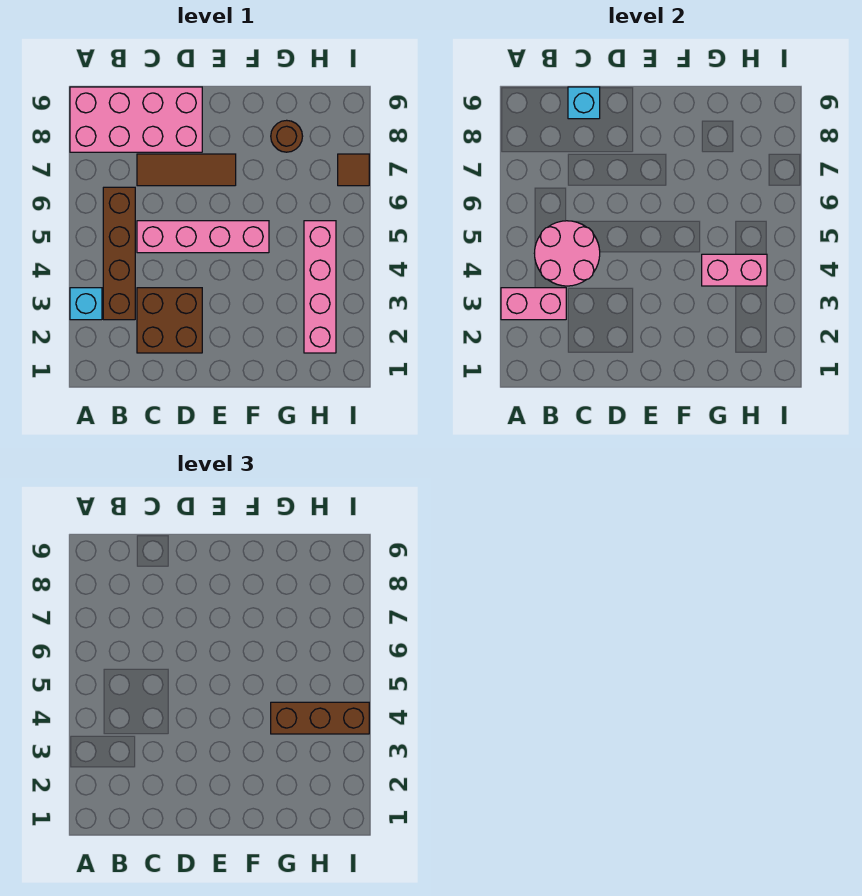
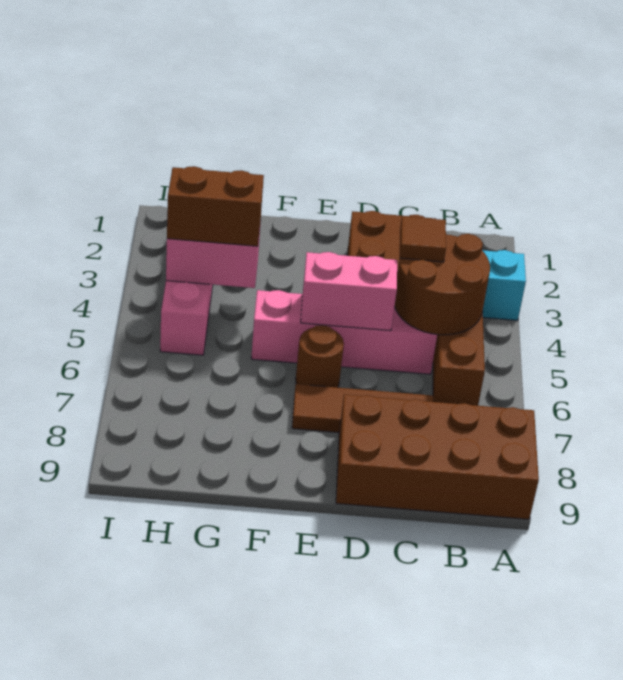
pink 1x2 brick [501,288,566,320] -> pink 1x2 brick moved to [301,252,397,331]
pink 2x4 brick [70,87,202,152] -> brown 2x4 brick [336,395,539,519]
pink 2x2 round brick [534,221,600,286] -> brown 2x2 round brick [395,234,490,335]
cyan 1x1 brick [568,87,600,119] -> none
brown 1x3 brick [271,702,369,734] -> brown 1x2 brick [167,166,264,246]
brown 1x1 round brick [271,120,303,152] -> brown 1x1 round brick moved to [296,325,344,388]
brown 1x1 tile [338,154,369,186] -> brown 1x1 tile moved to [400,216,446,262]

